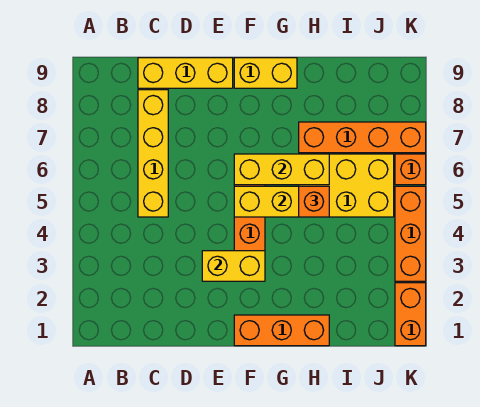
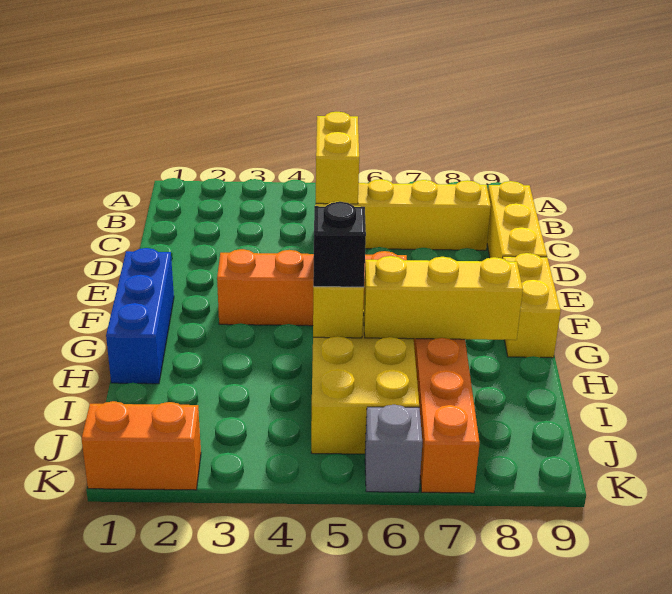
yellow 1x2 brick [202,251,265,281] -> yellow 1x2 brick moved to [316,112,359,204]
orange 1x3 brick [234,315,329,346] -> blue 1x3 brick [106,248,174,384]
yellow 1x3 brick [234,154,329,185] -> yellow 1x3 brick turned to [364,256,523,340]
orange 1x1 brick [299,186,329,217] -> black 1x1 brick [313,202,366,287]
orange 1x3 brick [395,186,426,281] -> none
orange 1x1 brick [395,154,426,185] -> grey 1x1 brick [365,405,422,492]

